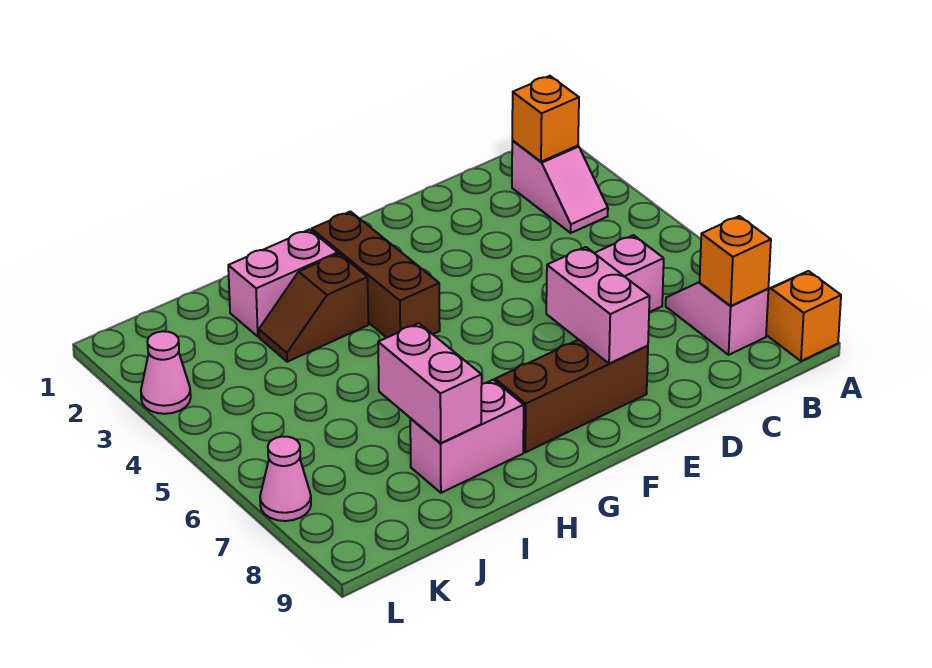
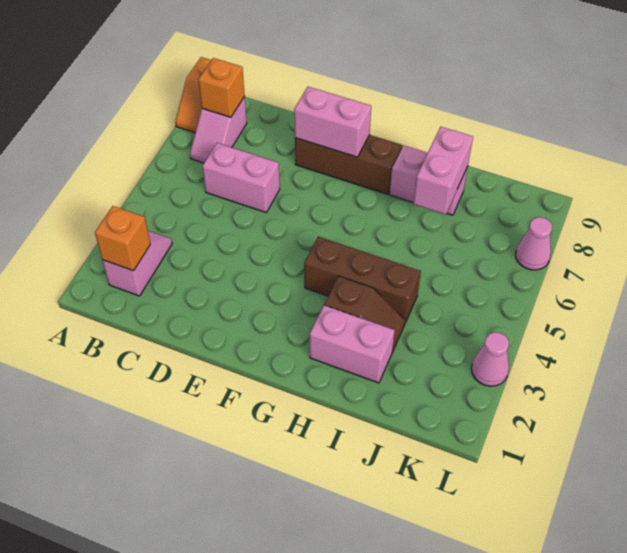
pink 1x2 brick [546,247,650,364] -> pink 1x2 brick turned to [294,87,371,157]
brown 1x3 brick [312,212,440,338] -> brown 1x3 brick turned to [304,237,421,323]

